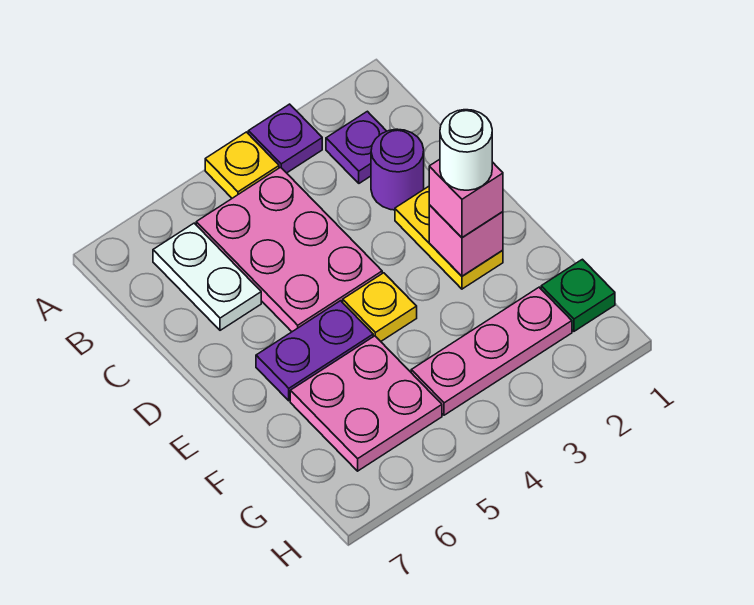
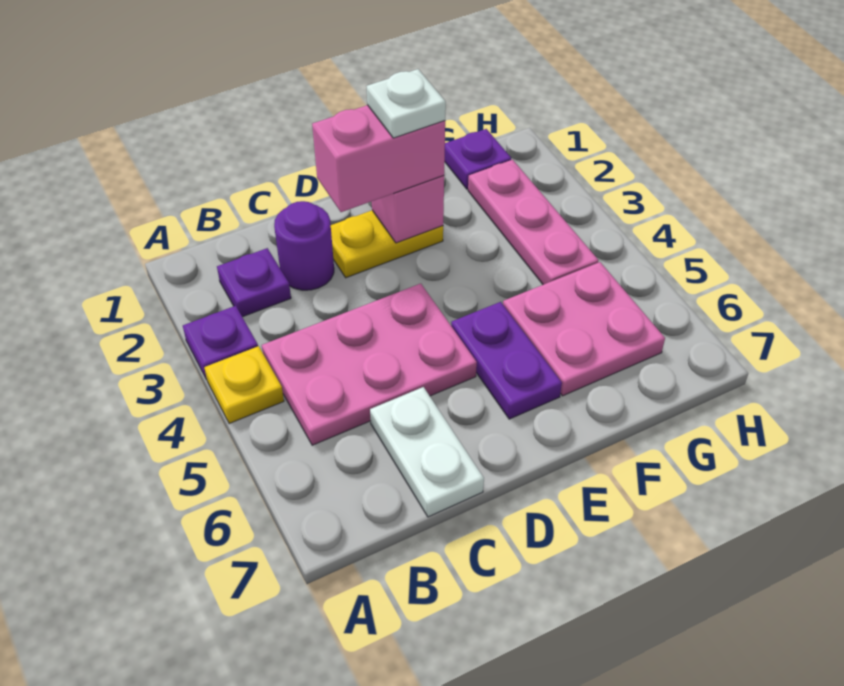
white 1x2 plate [153,223,261,330] -> white 1x2 plate turned to [370,387,484,517]
pink 1x1 brick [429,159,503,238] -> pink 1x2 brick [312,105,445,212]
white 1x1 round brick [440,110,492,190] -> white 1x1 plate [366,69,446,138]
yellow 1x1 plate [343,273,417,341] -> none
green 1x1 plate [541,259,615,331] -> purple 1x1 plate [445,129,511,189]

